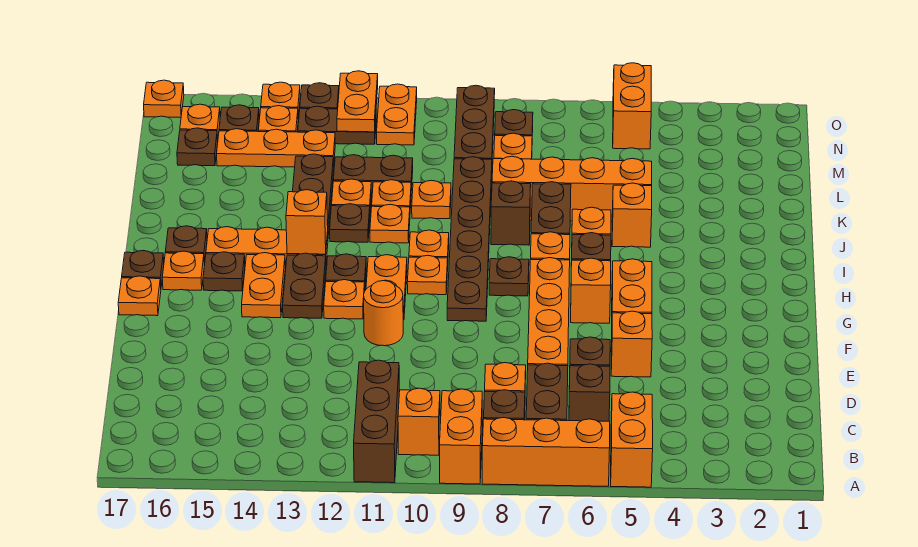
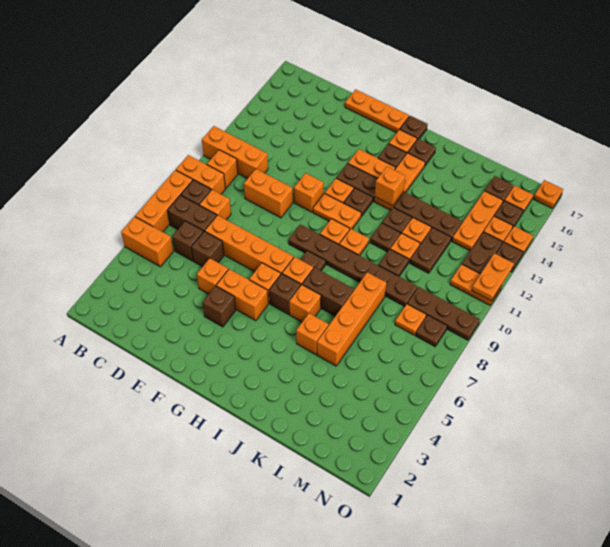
brown 1x3 brick [354,360,399,483] -> orange 1x3 brick [202,126,268,179]
orange 1x1 round brick [364,281,403,346] -> orange 1x1 brick [294,173,324,212]
orange 1x1 plate [118,276,161,316] -> orange 1x3 plate [345,89,409,133]
brown 1x1 brick [491,181,531,245] -> brown 1x1 brick moved to [202,286,236,327]
orange 1x1 plate [370,204,410,243] -> brown 1x1 plate [370,223,400,252]
orange 1x1 plate [412,180,451,219] -> brown 1x1 plate [379,249,409,276]
orange 1x2 brick [613,63,651,149] -> orange 1x2 brick moved to [244,169,293,218]
orange 1x2 plate [337,71,378,132] -> orange 1x2 plate turned to [472,253,514,301]

